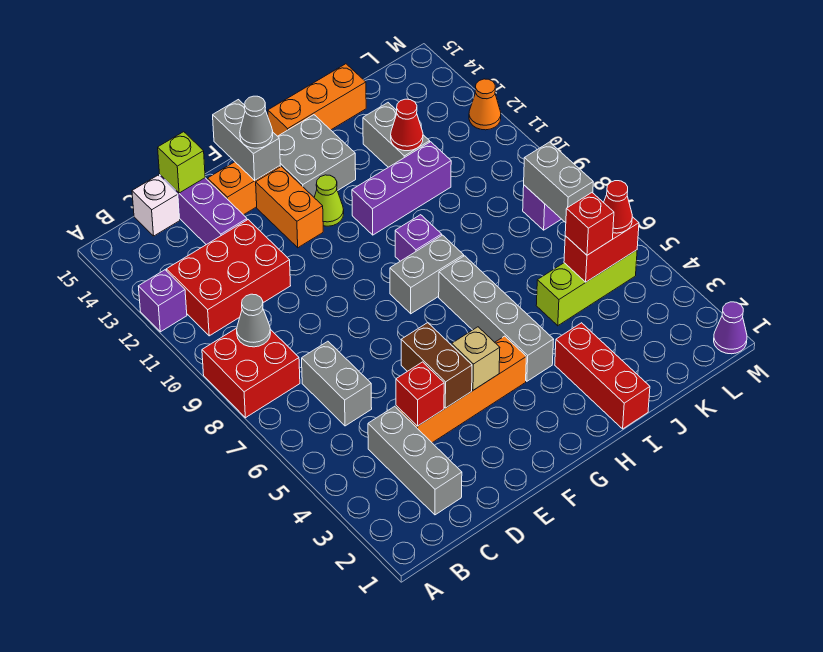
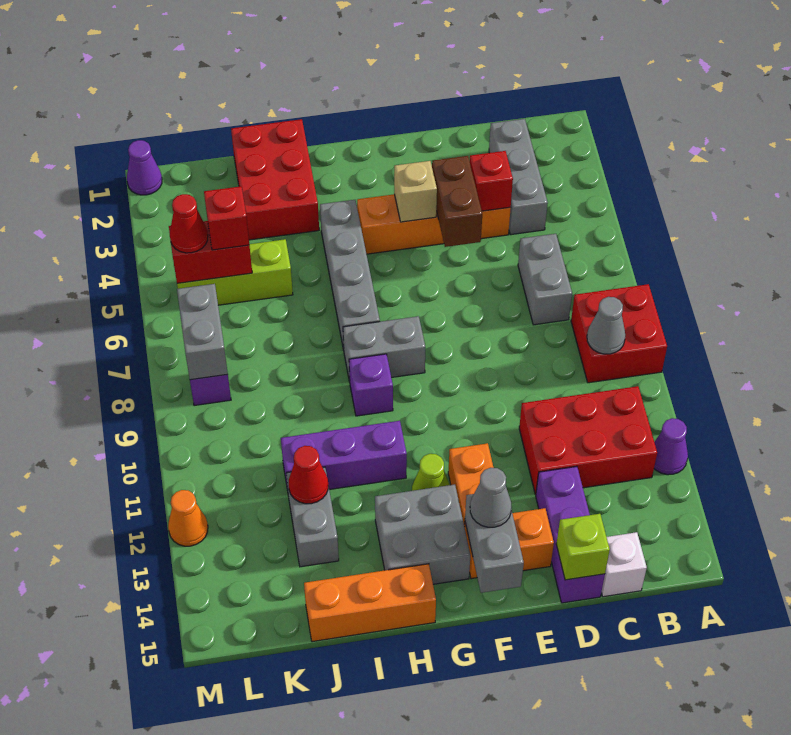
purple 1x1 brick [138,270,187,332] -> purple 1x1 cone [654,418,688,475]
red 1x3 brick [555,323,650,429] -> red 2x3 brick [231,119,319,240]

